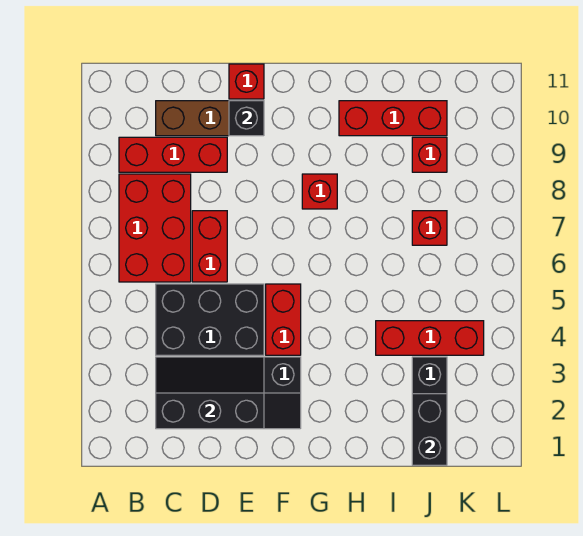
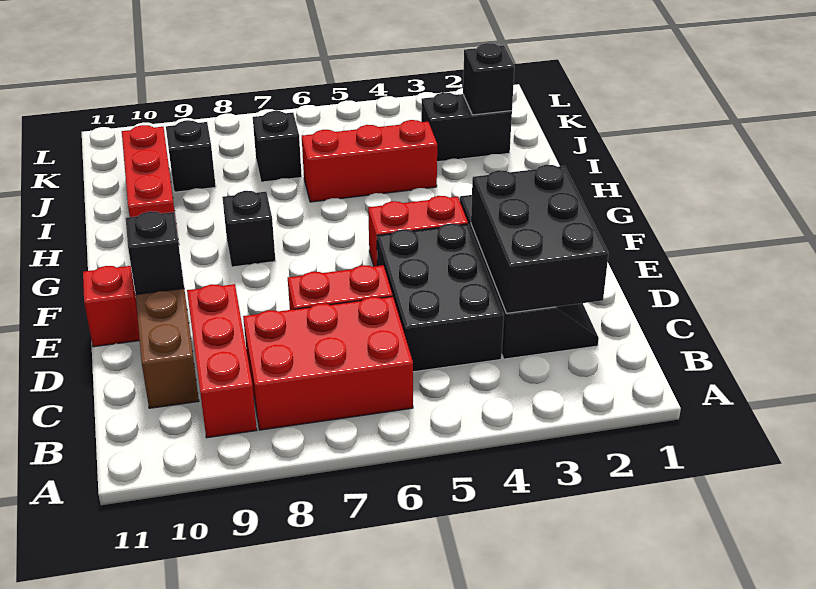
black 2x3 slope [156,357,264,429] -> black 2x3 brick [471,165,609,313]
red 1x1 brick [302,174,337,209] -> black 1x1 brick [222,191,275,267]
red 1x3 brick [376,321,484,355] -> red 1x3 brick turned to [302,120,437,202]
black 1x2 brick [412,394,447,465] -> black 1x1 brick [463,43,514,115]
red 1x1 brick [412,211,447,245] -> black 1x1 brick [253,111,302,182]
red 1x1 brick [412,137,447,172] -> black 1x1 brick [166,120,216,192]

